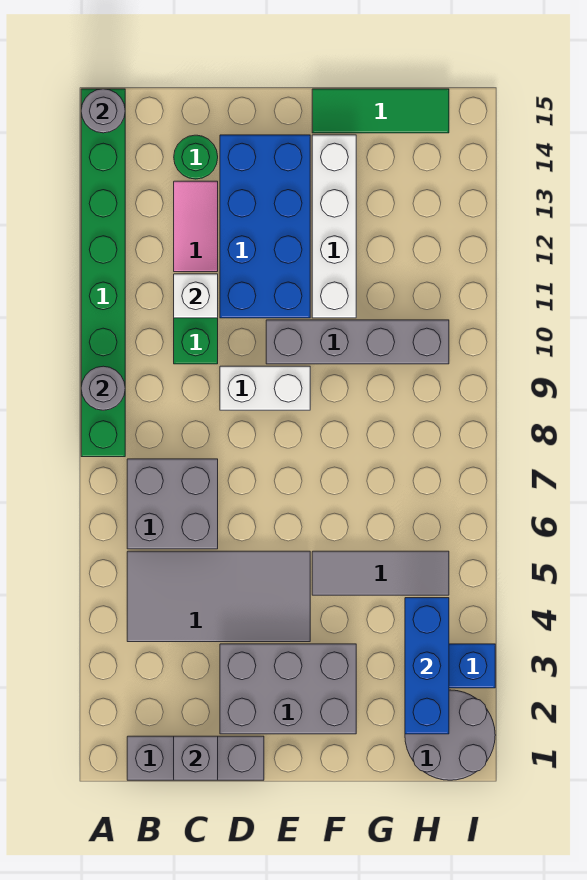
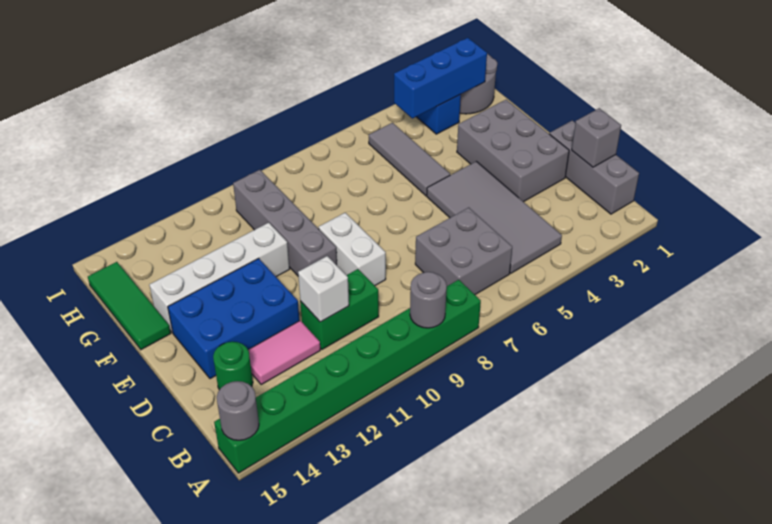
blue 2x4 brick [220,135,310,318] -> blue 2x3 brick [168,258,299,379]

